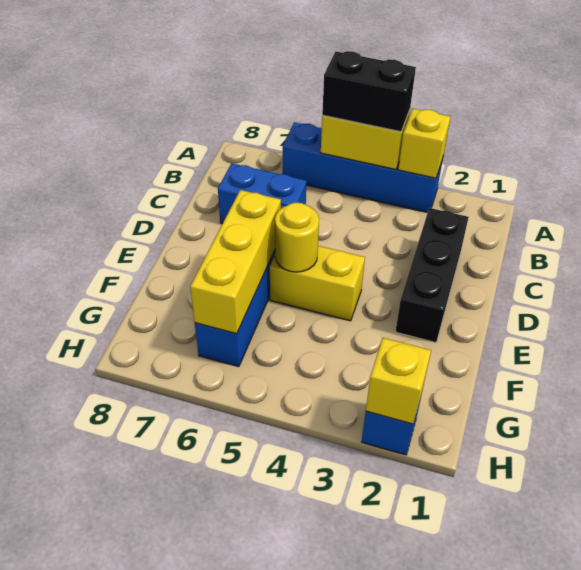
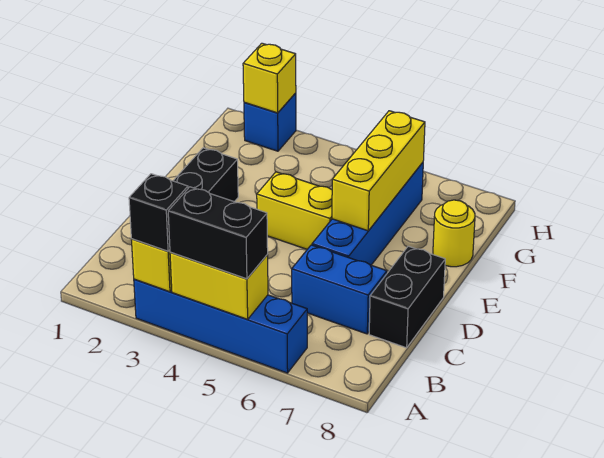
none -> black 1x1 brick [129,174,188,251]
none -> black 1x2 brick [369,246,445,348]
yellow 1x1 round brick [275,203,319,272] -> yellow 1x1 round brick moved to [433,200,475,267]

